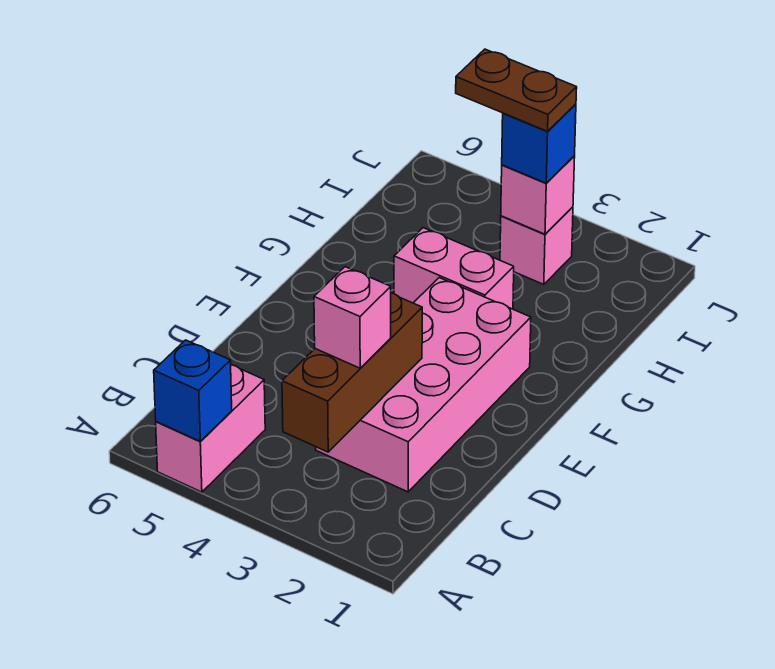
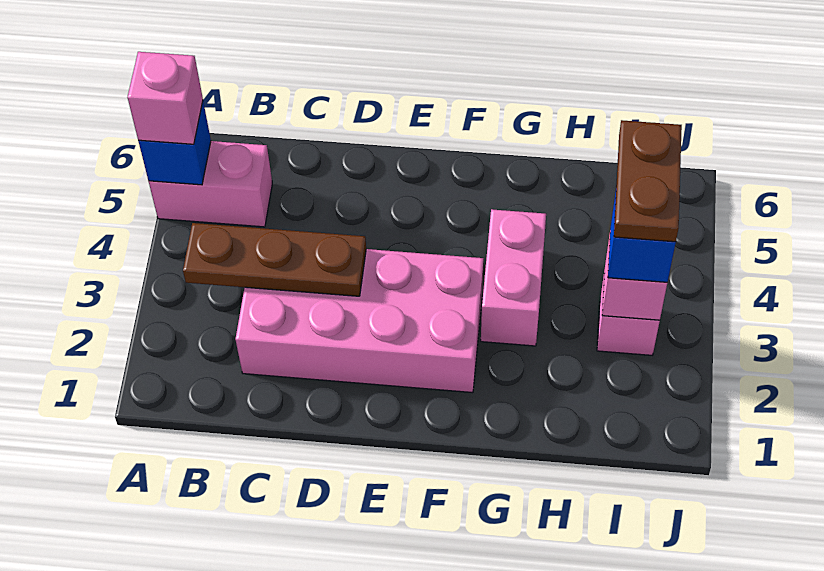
brown 1x3 brick [282,293,422,452] -> brown 1x3 plate [183,223,366,296]
pink 1x1 brick [314,267,391,368] -> pink 1x1 brick moved to [128,52,203,144]

